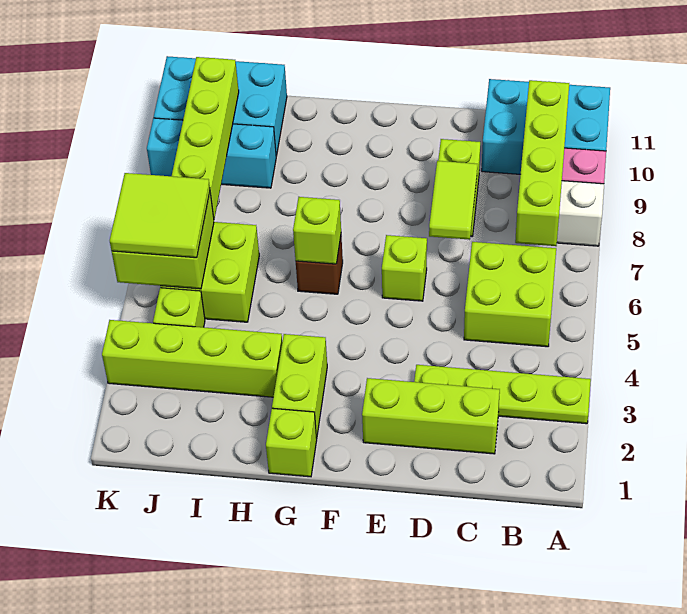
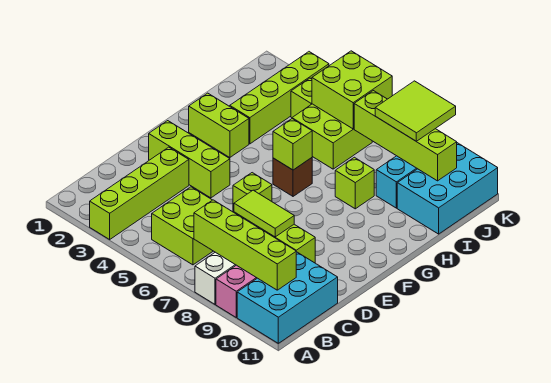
lime 1x4 plate [414,365,591,424] -> lime 1x4 brick [90,147,189,239]
lime 1x3 brick [362,378,500,454] -> lime 1x3 brick turned to [149,121,230,198]
lime 1x1 brick [266,408,317,477] -> lime 1x1 brick moved to [335,157,374,209]
lime 2x2 tile [110,173,210,258] -> lime 2x2 tile moved to [375,81,456,141]

